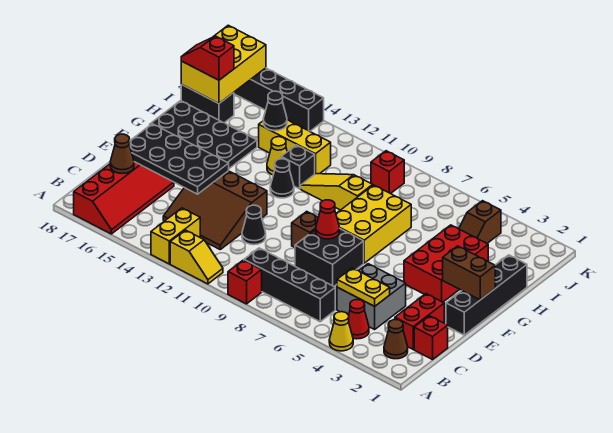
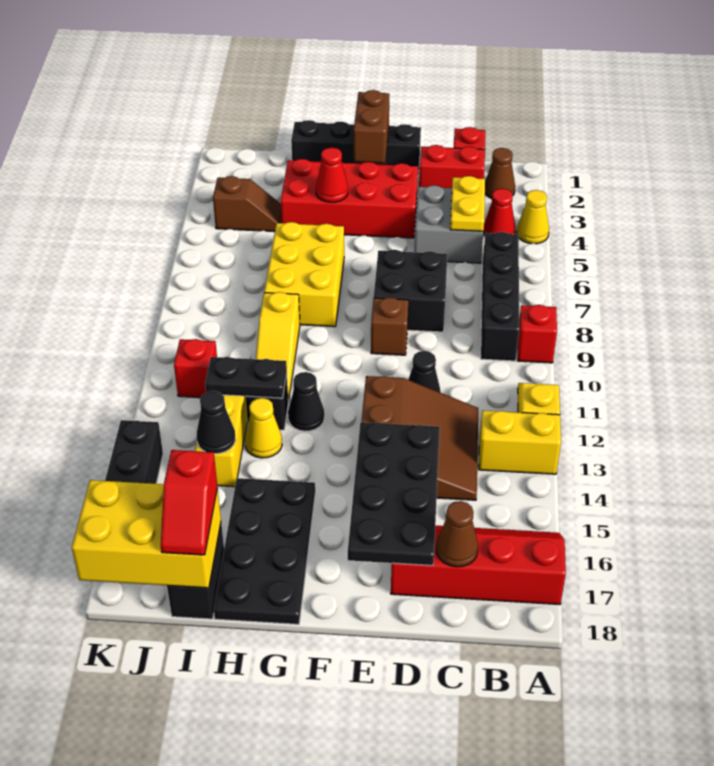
red 1x1 cone [316,200,339,239] -> red 1x1 cone moved to [316,147,348,202]
red 2x3 brick [404,225,488,302] -> red 2x4 brick [281,159,418,238]
yellow 2x3 brick [336,185,411,263] -> yellow 2x3 brick turned to [264,222,344,327]
none -> black 1x2 plate [205,357,287,398]
red 1x1 brick [371,151,404,194] -> red 1x1 brick moved to [174,339,217,398]

